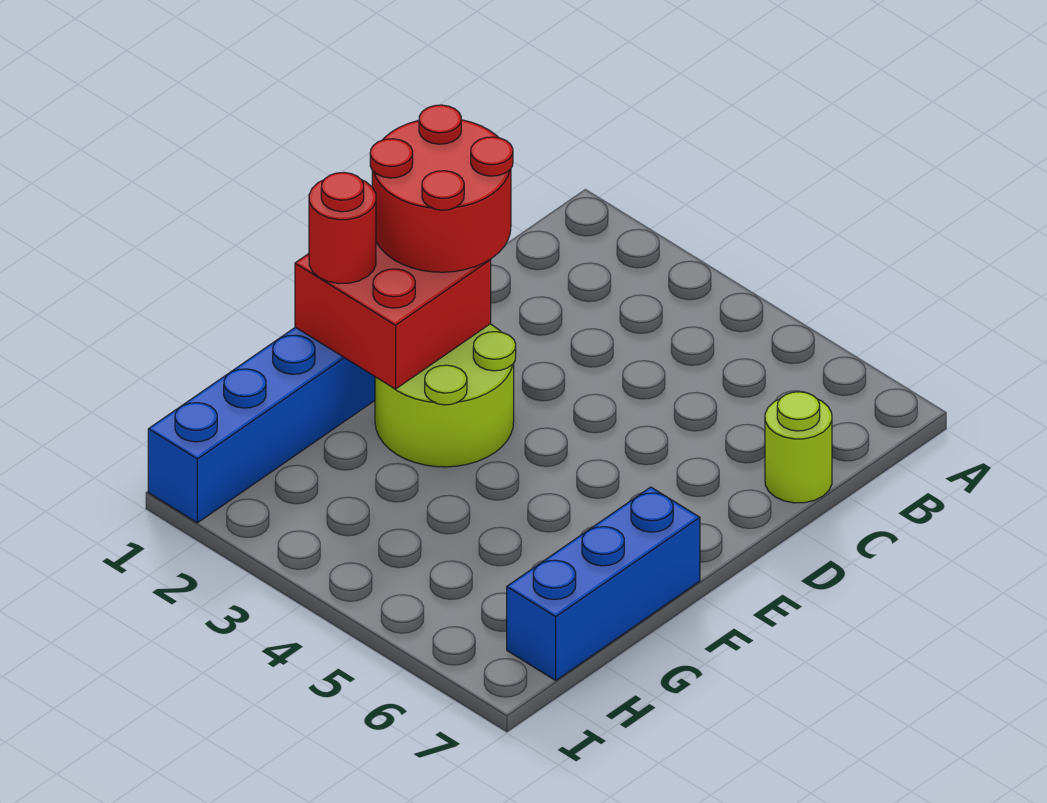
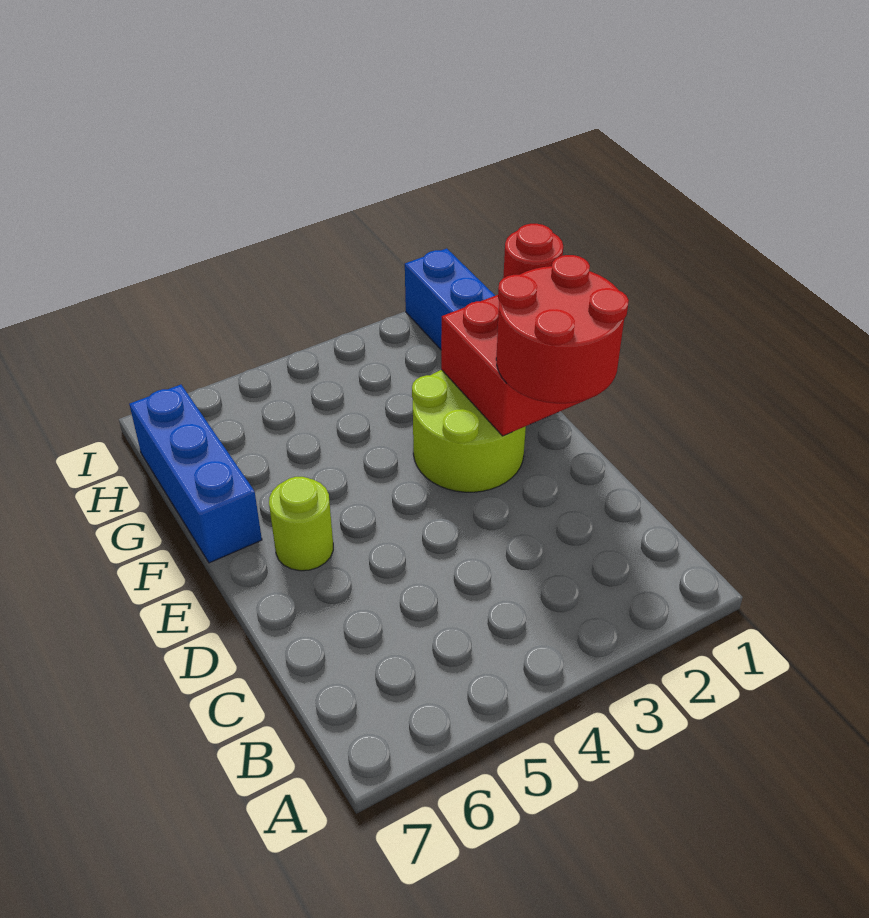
lime 1x1 round brick [765,392,832,503] -> lime 1x1 round brick moved to [269,477,333,571]

